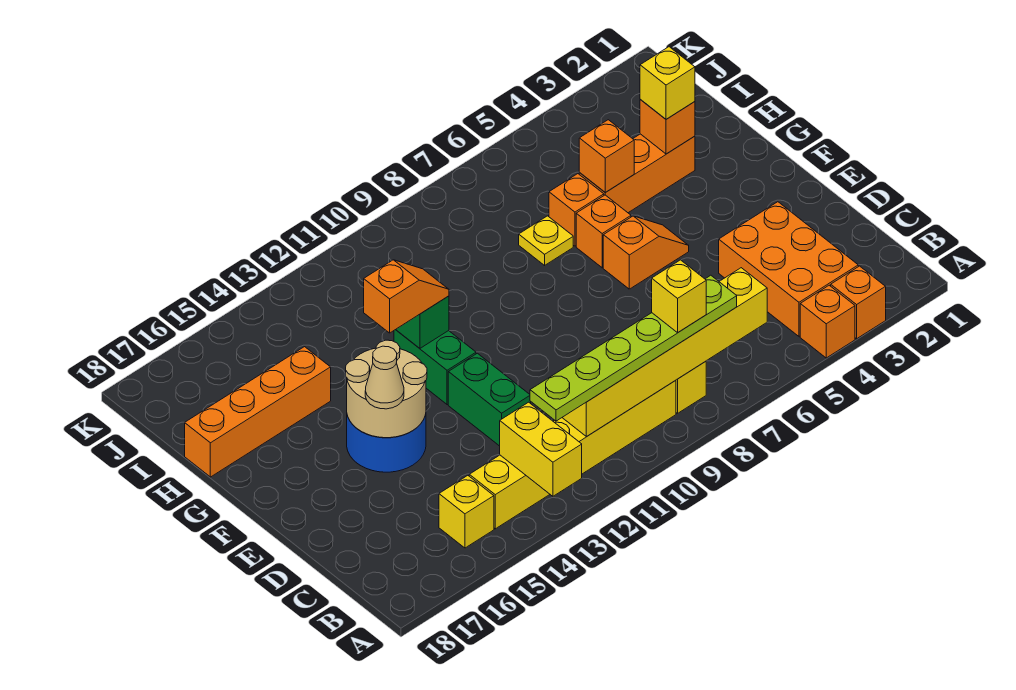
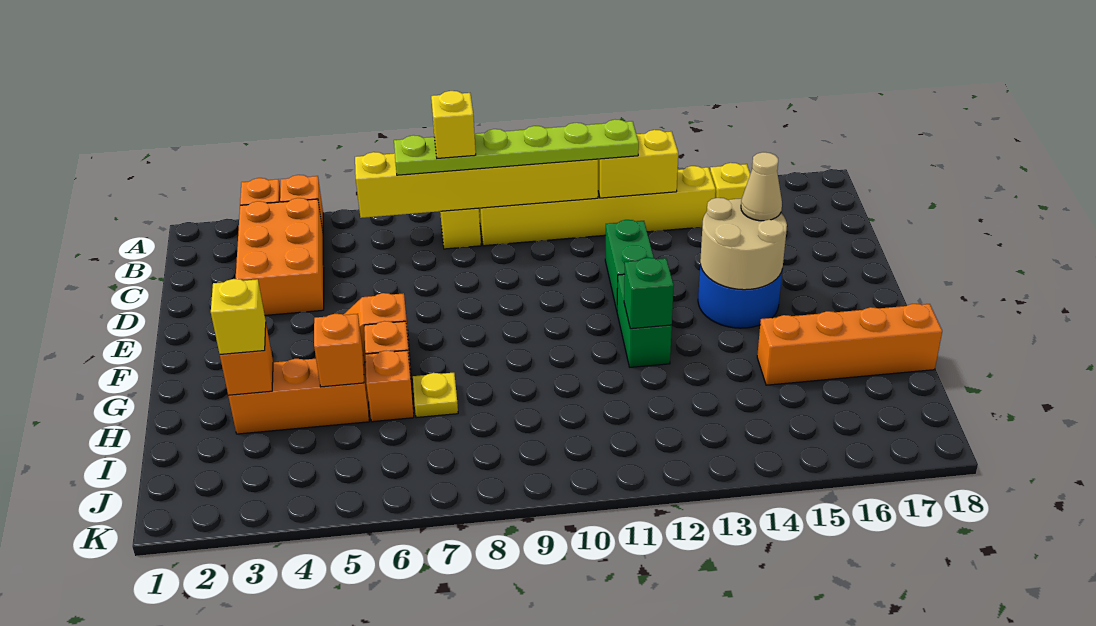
yellow 1x2 brick [500,402,582,496] -> yellow 1x2 brick turned to [598,130,678,198]
orange 1x2 slope [364,260,449,333] -> none

